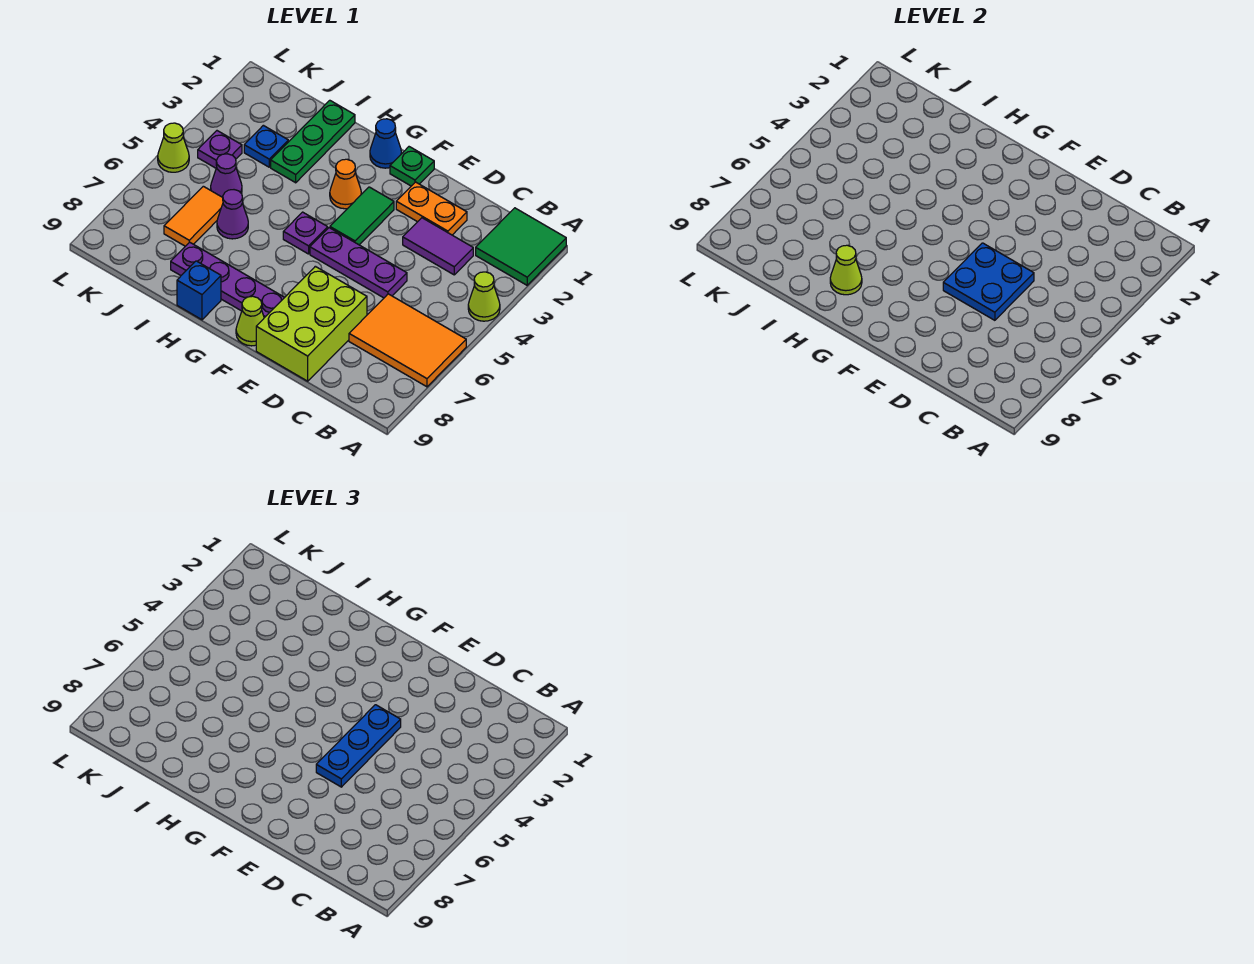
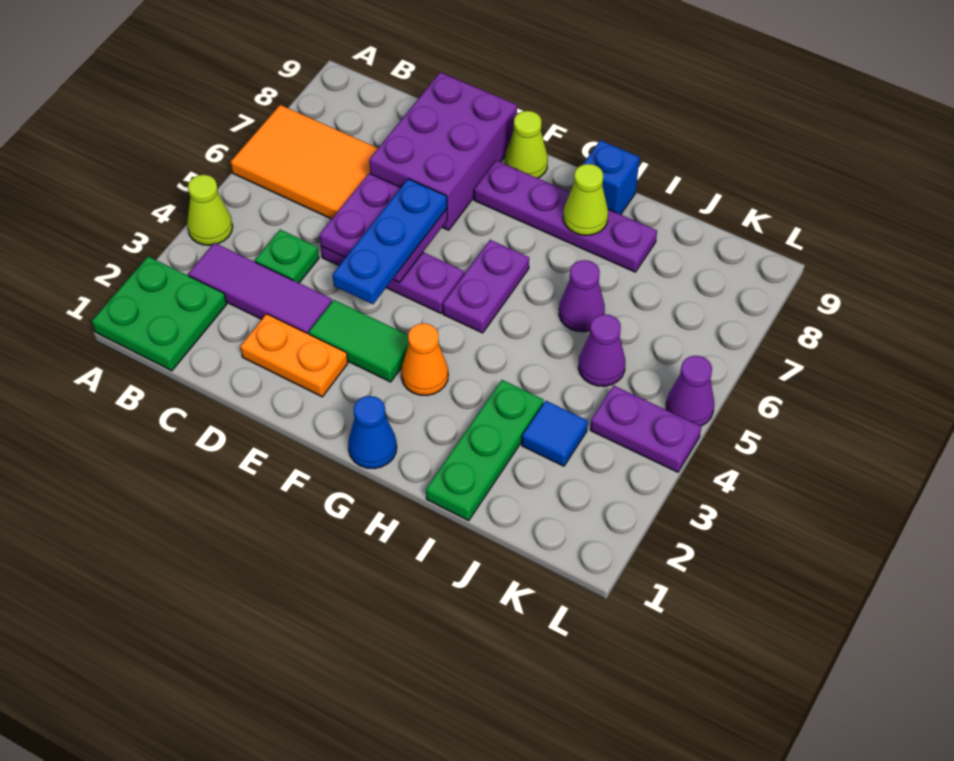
green 2x2 tile [476,208,566,285] -> green 2x2 plate [92,256,227,371]
purple 1x2 tile [403,218,473,275] -> purple 1x3 tile [188,243,332,334]
blue 2x2 plate [943,243,1034,320] -> purple 2x2 plate [320,173,447,283]
lime 2x3 brick [256,266,367,381] -> purple 2x3 brick [369,72,517,230]
green 1x1 plate [390,147,434,186] -> green 1x1 plate moved to [255,230,319,283]
green 1x2 tile [330,187,394,245] -> green 1x2 tile turned to [309,300,409,382]
purple 1x1 plate [283,212,328,254] -> purple 1x2 plate [443,240,529,333]
blue 1x1 plate [244,125,288,167] -> blue 1x1 tile [522,401,588,466]
orange 1x2 tile [164,186,223,246] -> none
purple 1x1 plate [198,131,242,168] -> purple 1x2 plate [590,386,701,472]
lime 1x1 cone [158,123,189,172] -> purple 1x1 cone [666,356,714,426]

